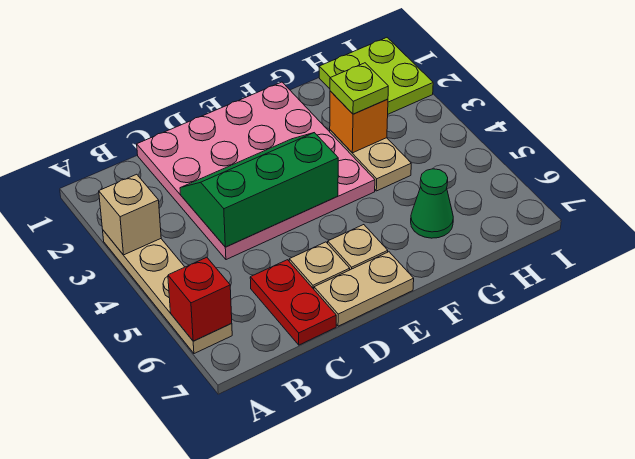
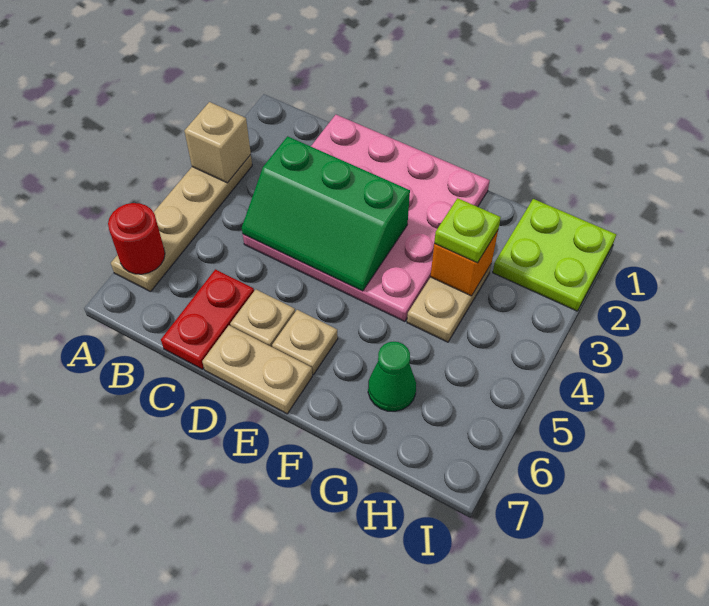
red 1x1 brick [168,257,232,341] -> red 1x1 round brick [108,203,165,274]
green 2x3 slope [180,133,338,247] -> green 2x3 slope turned to [242,136,410,291]

